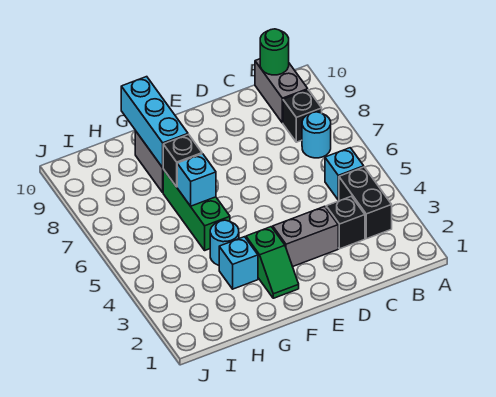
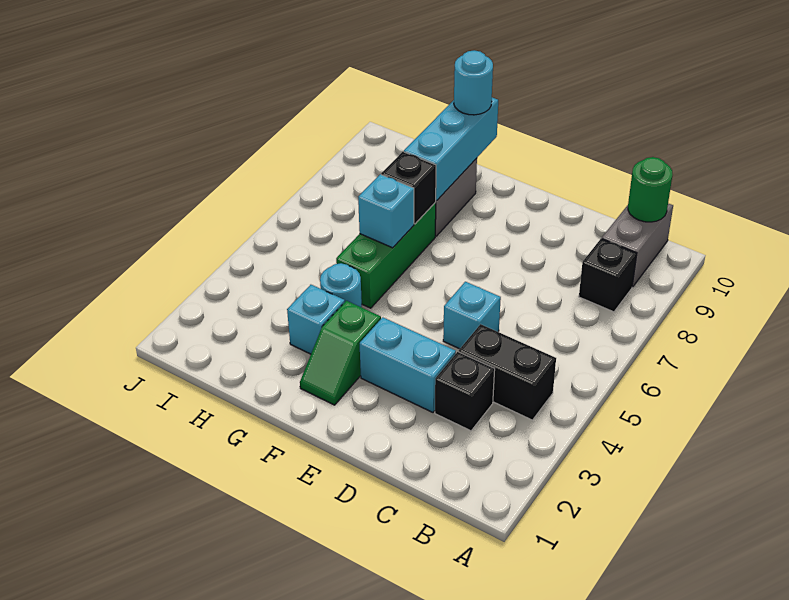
black 1x2 brick [339,167,392,239] -> black 1x2 brick turned to [458,324,556,420]
cyan 1x1 brick [325,148,364,200] -> cyan 1x1 brick moved to [443,282,501,349]
cyan 1x1 round brick [302,112,331,158] -> cyan 1x1 round brick moved to [454,50,493,115]
grey 1x2 brick [273,206,338,267] -> cyan 1x2 brick [359,317,456,412]

